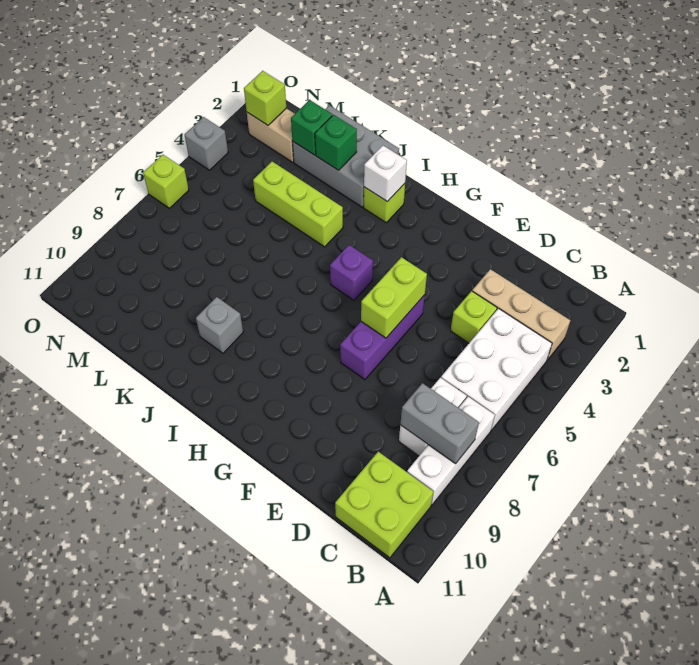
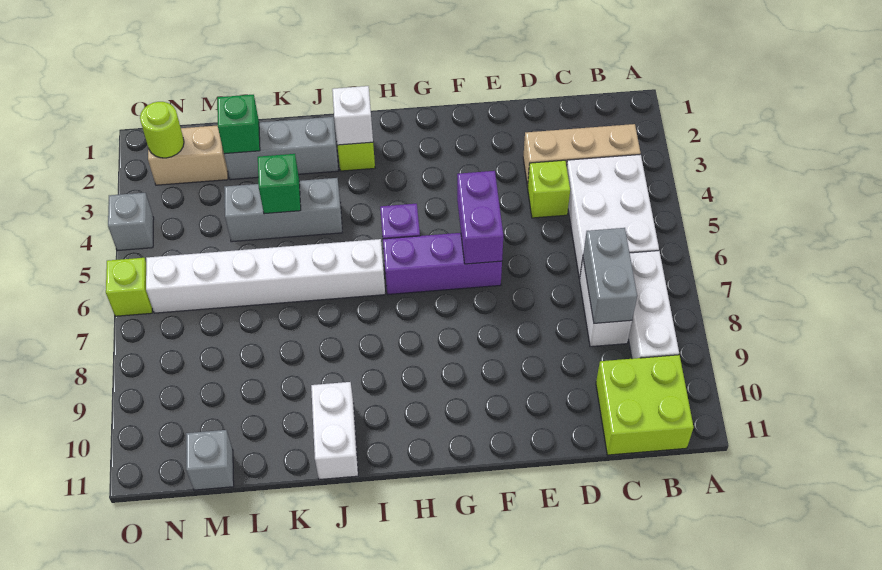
grey 1x2 brick [400,383,479,464] -> grey 1x2 brick turned to [583,228,637,323]
purple 1x3 brick [340,295,425,379] -> purple 1x3 brick turned to [383,233,502,294]
lime 1x2 brick [361,257,427,338] -> purple 1x2 brick [457,171,503,264]
none -> white 1x6 brick [146,239,385,313]
grey 2x3 brick [293,105,399,207] -> grey 1x3 brick [224,117,338,180]
lime 1x3 brick [253,162,343,247] -> grey 1x3 brick [224,178,342,242]
grey 1x1 brick [196,297,243,353] -> grey 1x1 brick moved to [186,430,234,490]
none -> white 1x2 brick [311,382,358,480]
green 1x1 brick [315,115,357,170] -> green 1x1 brick moved to [258,154,301,214]
lime 1x1 brick [244,71,286,125] -> lime 1x1 round brick [140,102,184,158]

